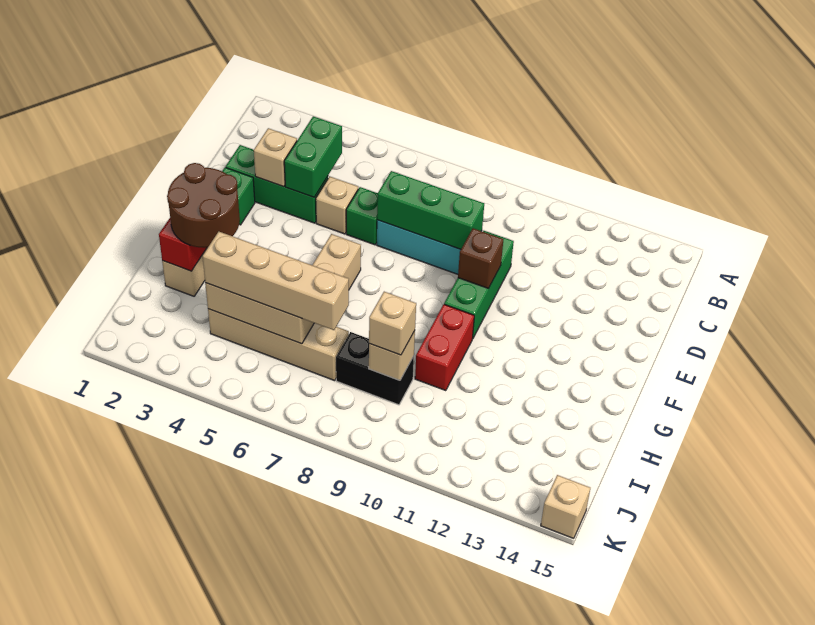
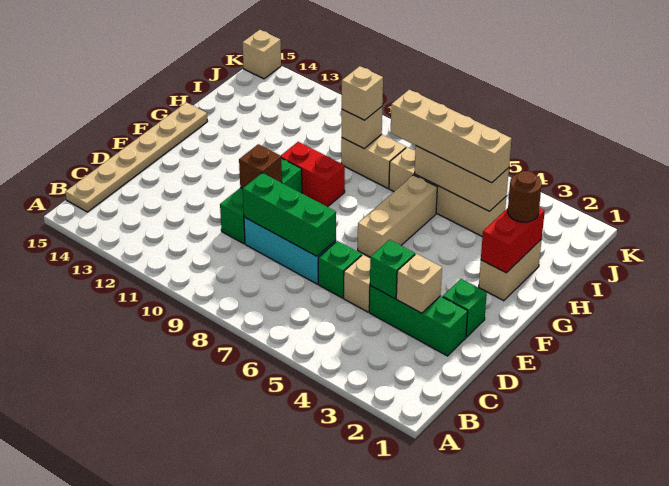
none -> tan 1x6 plate [65,102,208,212]
green 1x2 brick [284,116,342,197] -> green 1x1 brick [370,240,415,299]
brown 2x2 round brick [167,163,240,248] -> brown 1x1 round brick [508,171,542,222]
red 1x2 brick [415,304,474,391] -> red 1x2 brick turned to [281,142,345,207]
black 1x2 brick [336,332,414,405] -> tan 1x2 brick [341,134,406,188]

